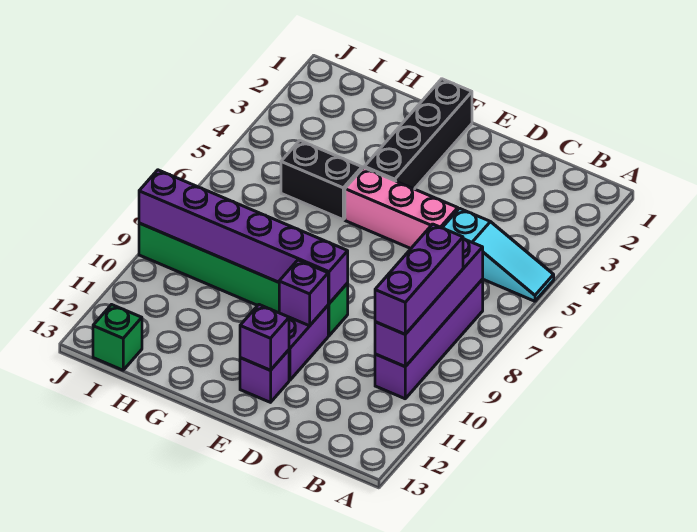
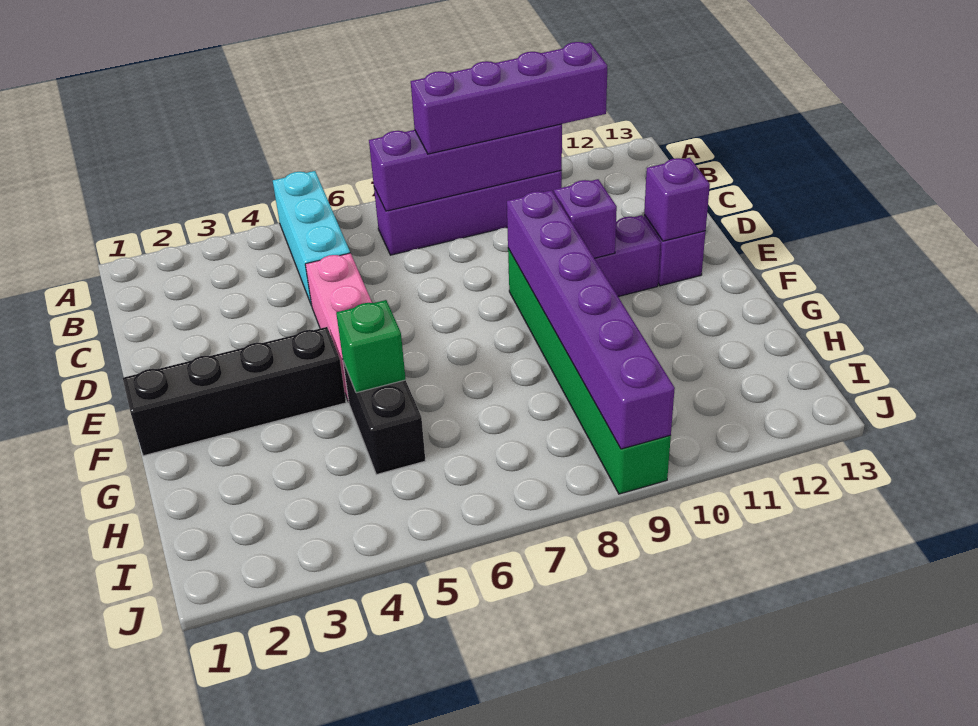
cyan 1x3 slope [442,208,554,301] -> cyan 1x3 brick [273,171,350,306]
purple 1x3 brick [375,224,463,334] -> purple 1x4 brick [411,42,607,154]
green 1x1 brick [93,305,142,370] -> green 1x1 brick moved to [336,300,406,393]

